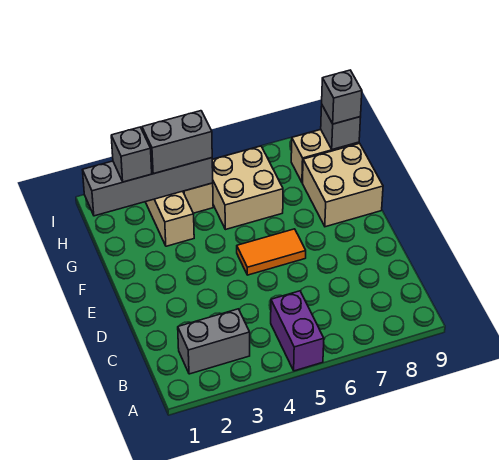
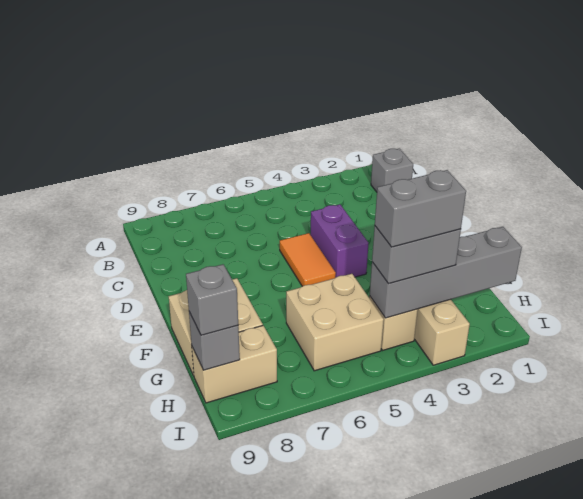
purple 1x2 brick [271,291,324,371] -> purple 1x2 brick moved to [310,204,368,278]
grey 1x2 brick [178,309,250,374] -> grey 1x2 brick moved to [375,170,466,247]
orange 1x2 tile [237,229,306,275] -> orange 1x2 tile turned to [280,233,336,286]
grey 1x1 brick [111,127,152,182] -> grey 1x1 brick moved to [371,149,413,192]

